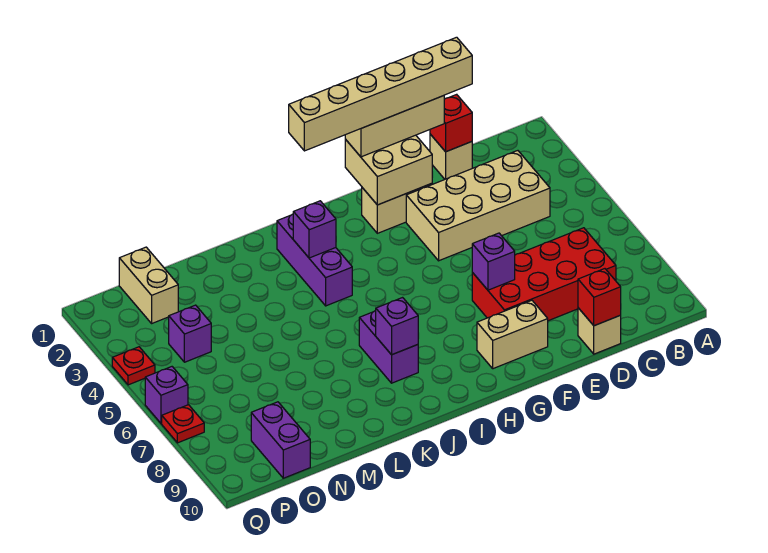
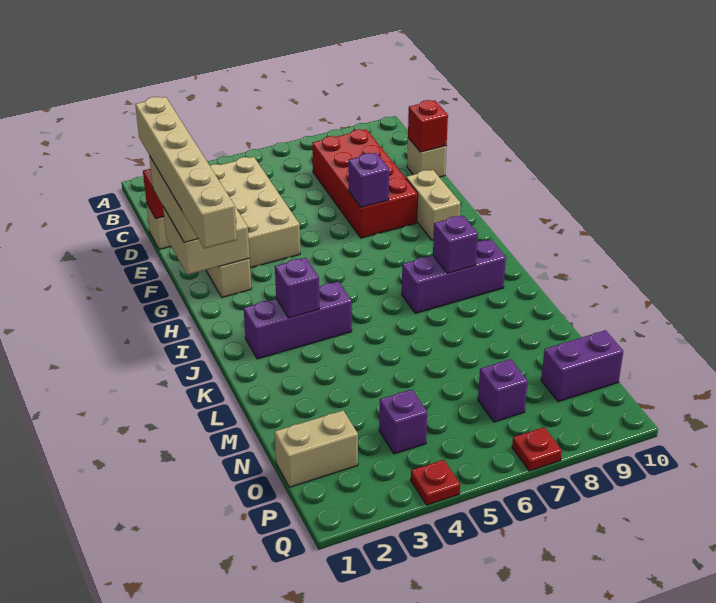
purple 1x2 brick [359,310,418,383] -> purple 1x3 brick [402,239,506,313]
purple 1x1 brick [145,367,188,423] -> purple 1x1 brick moved to [478,359,528,422]

